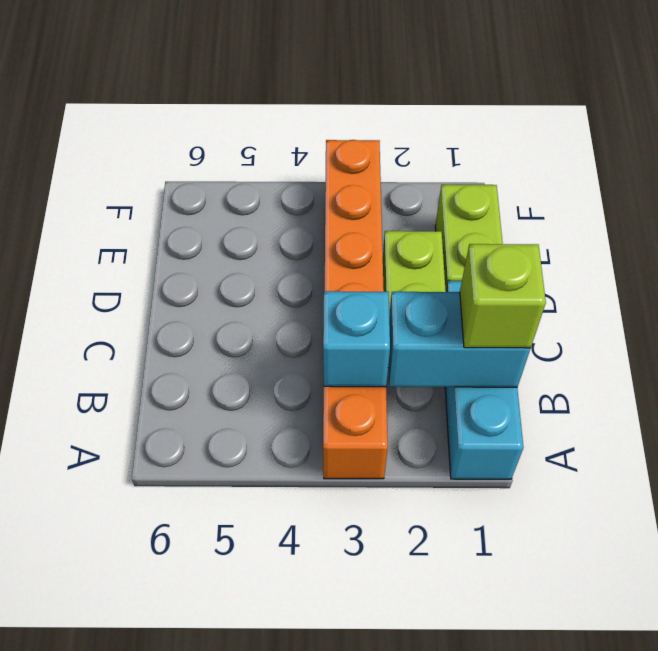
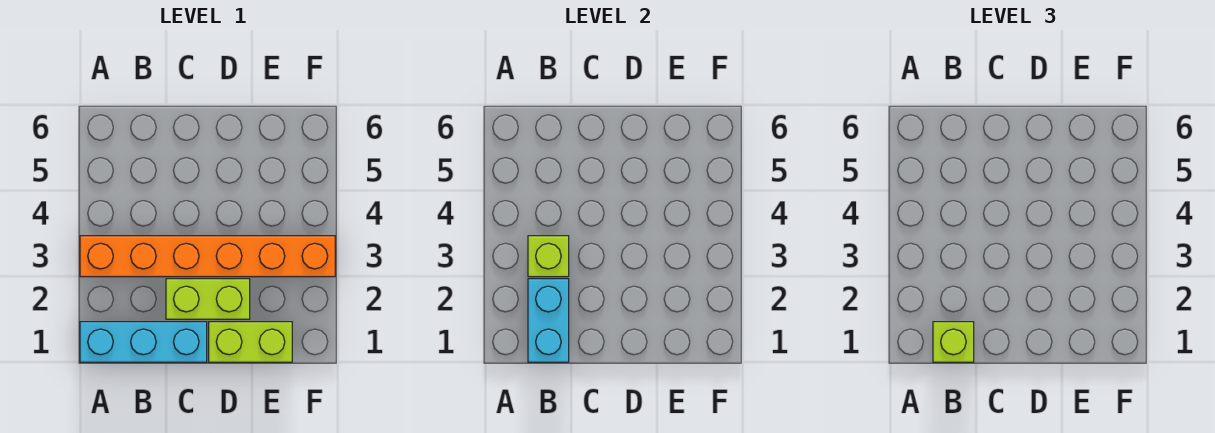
cyan 1x1 brick [323,291,390,387] -> lime 1x1 brick [528,236,569,277]

